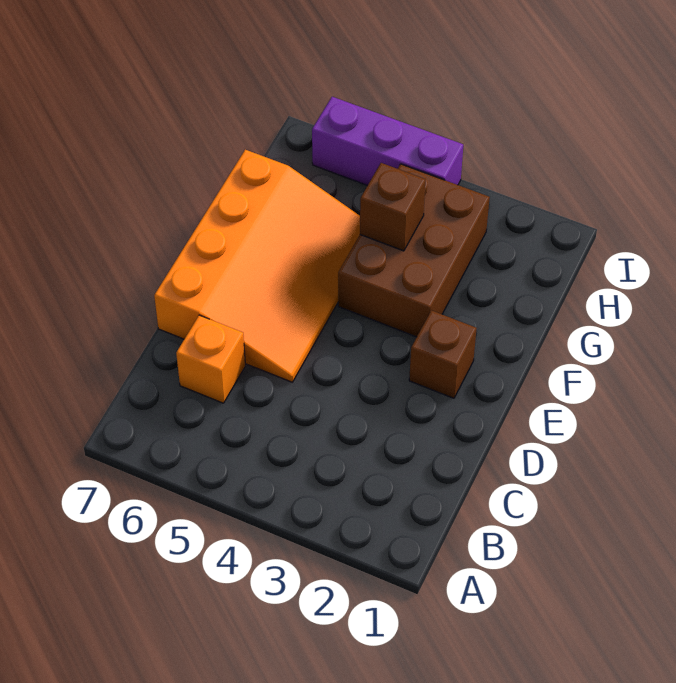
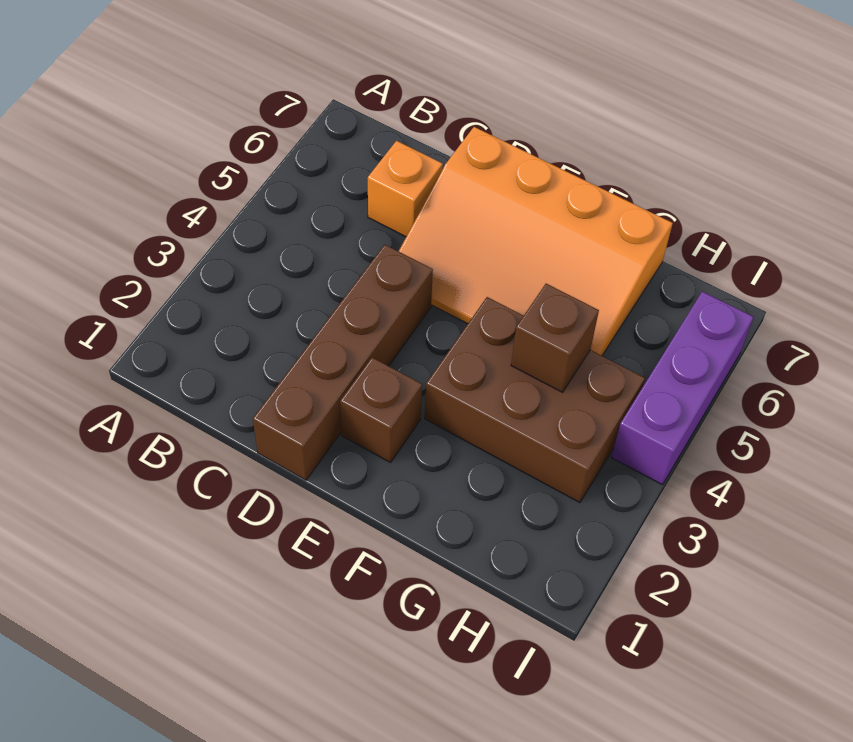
none -> brown 1x4 brick [253,245,433,480]

